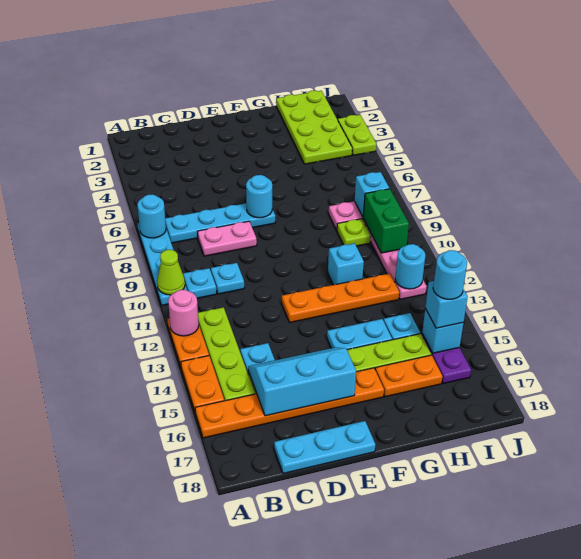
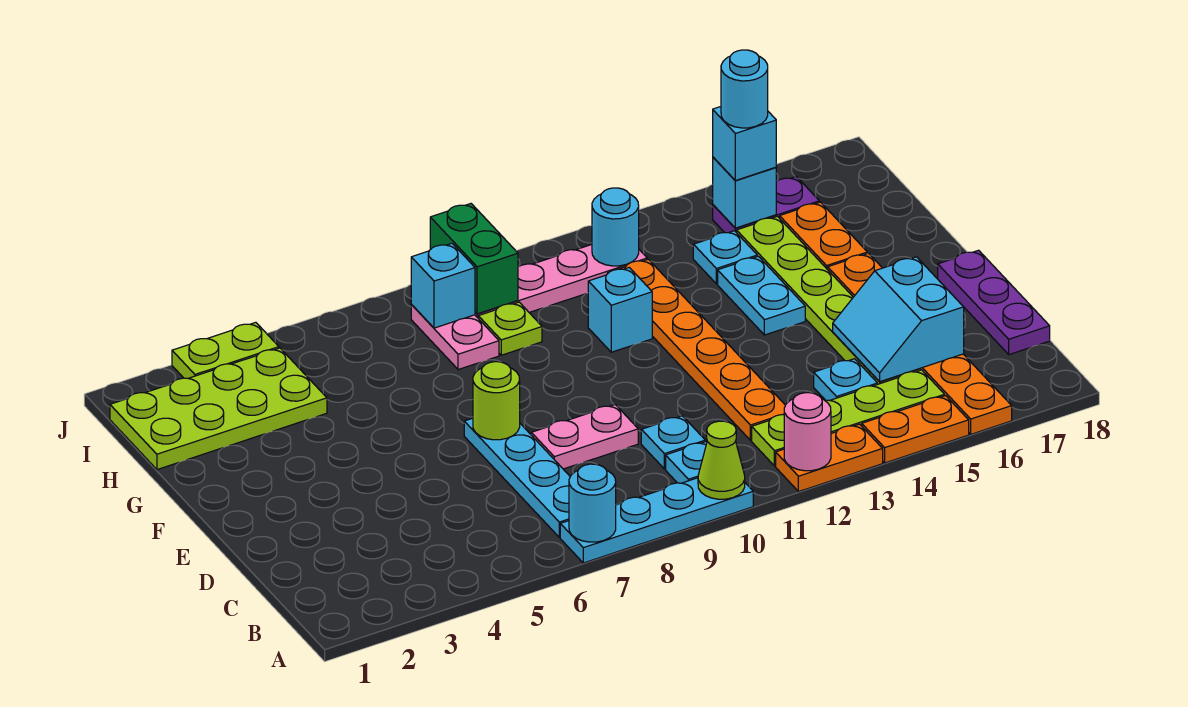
pink 1x2 plate [197,221,257,256] -> pink 1x2 plate turned to [531,405,638,469]
cyan 2x3 slope [248,347,356,416] -> cyan 2x2 slope [833,257,964,381]
cyan 1x3 plate [274,421,375,474] -> purple 1x3 plate [938,250,1050,355]
cyan 1x1 round brick [246,175,272,218] -> lime 1x1 round brick [473,362,520,440]
orange 1x4 plate [282,273,399,322] -> orange 1x6 plate [607,259,785,440]
green 1x2 brick [363,189,409,253] -> green 1x2 brick turned to [430,204,518,314]

